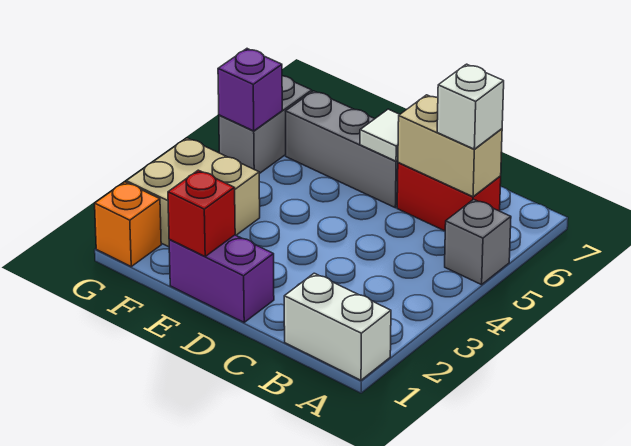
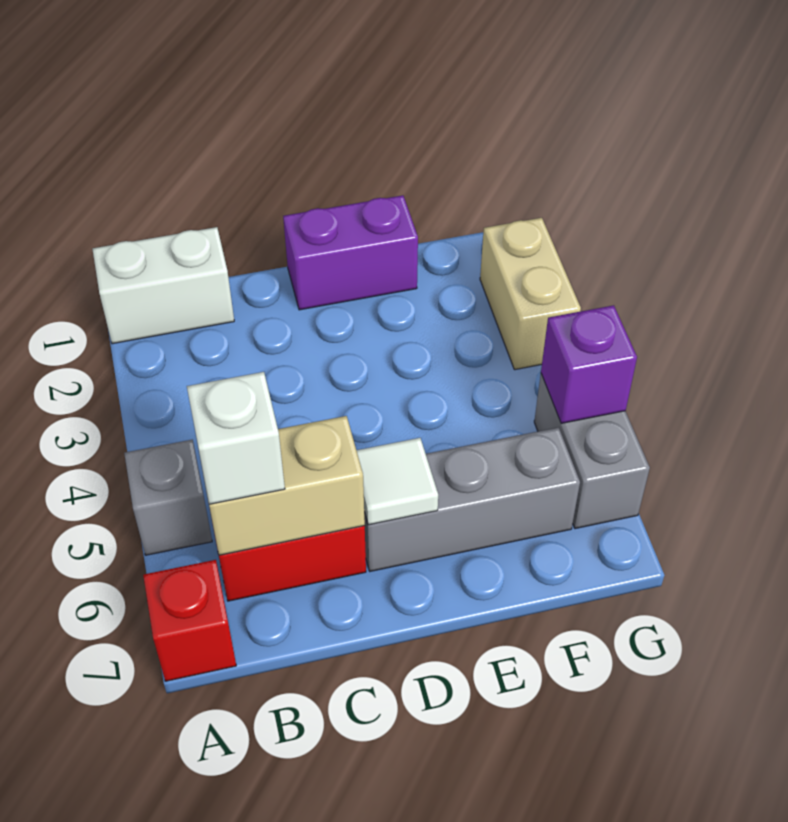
red 1x1 brick [168,170,235,257] -> red 1x1 brick moved to [143,560,236,681]
tan 2x2 brick [126,138,260,247] -> tan 1x2 brick [480,218,581,370]
orange 1x1 brick [95,182,161,266] -> none

